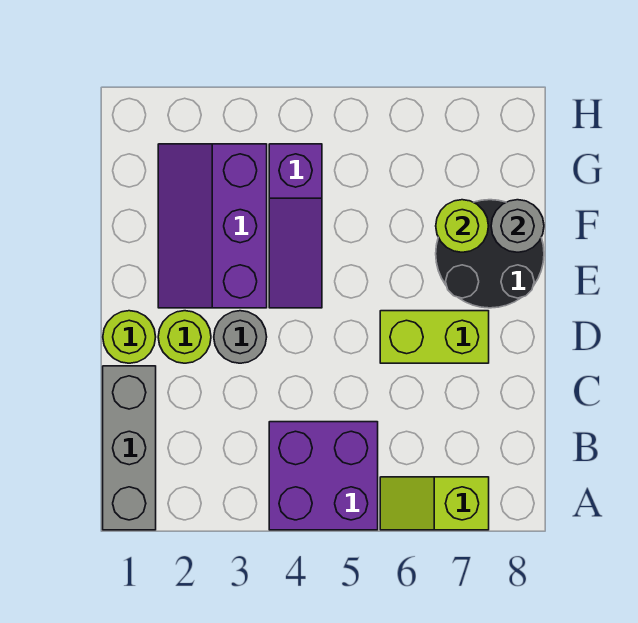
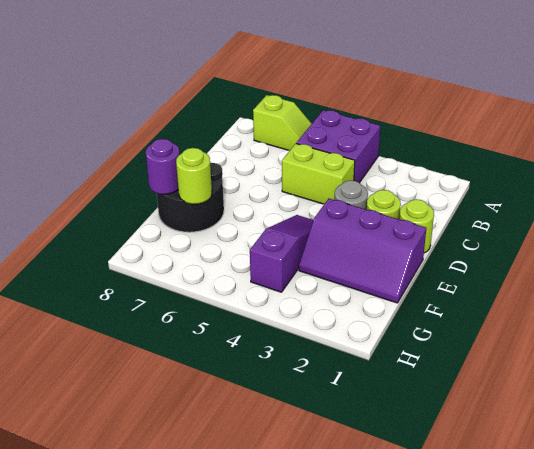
grey 1x3 brick [103,366,156,530] -> none
lime 1x2 brick [380,311,489,363] -> lime 1x2 brick moved to [282,144,355,204]
purple 2x3 slope [158,144,267,308] -> purple 2x3 slope turned to [299,199,426,303]
grey 1x1 round brick [491,200,544,252] -> purple 1x1 round brick [146,139,180,194]

